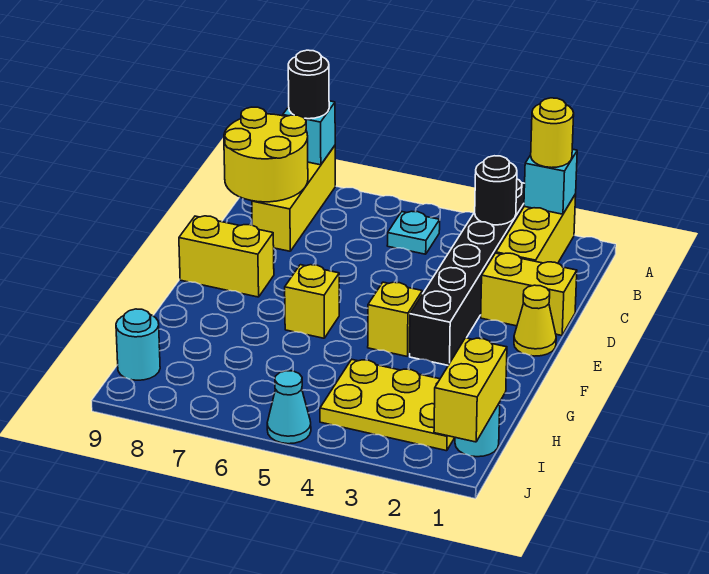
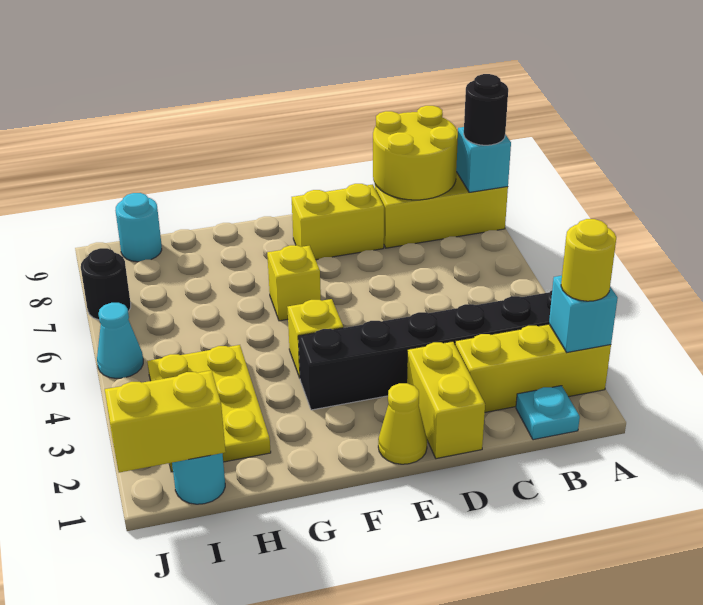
black 1x1 round brick [475,156,517,225] -> black 1x1 round brick moved to [81,248,131,320]
cyan 1x1 plate [387,211,440,254] -> cyan 1x1 plate moved to [516,386,580,440]
yellow 1x2 brick [179,216,274,297] -> yellow 1x2 brick turned to [292,184,384,260]

